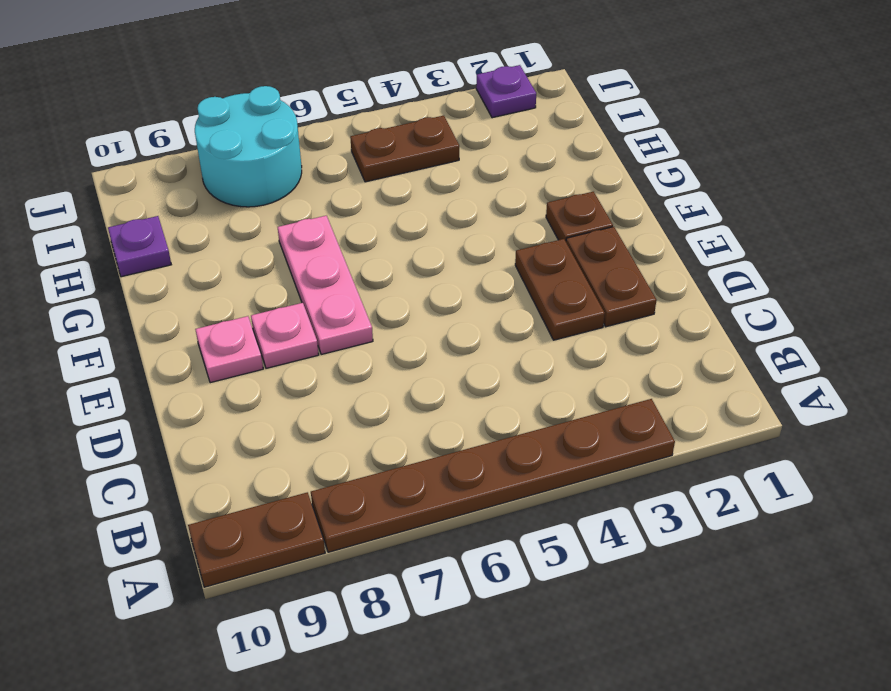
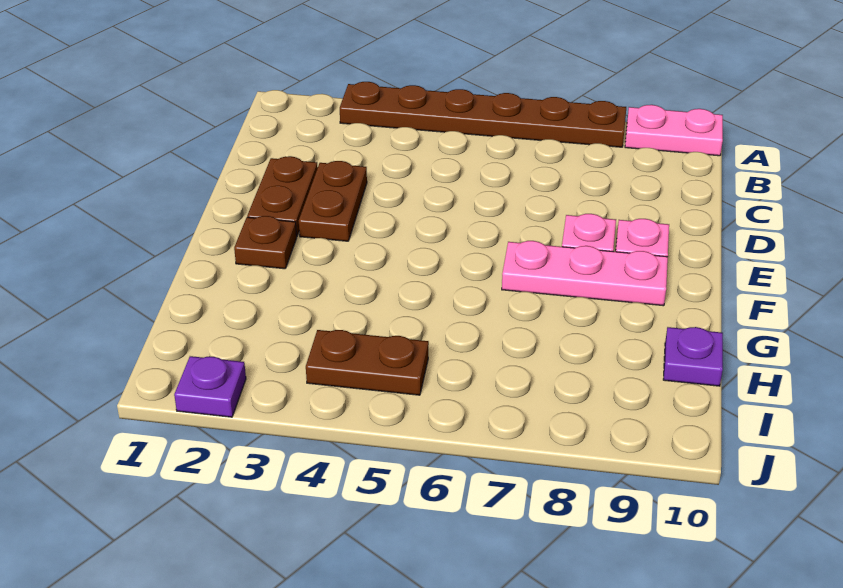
brown 1x2 plate [188,492,325,587] -> pink 1x2 plate [625,105,723,156]
pink 1x3 plate [278,216,373,354] -> pink 1x3 plate turned to [502,241,668,306]
cyan 2x2 round brick [195,86,302,207] -> none

